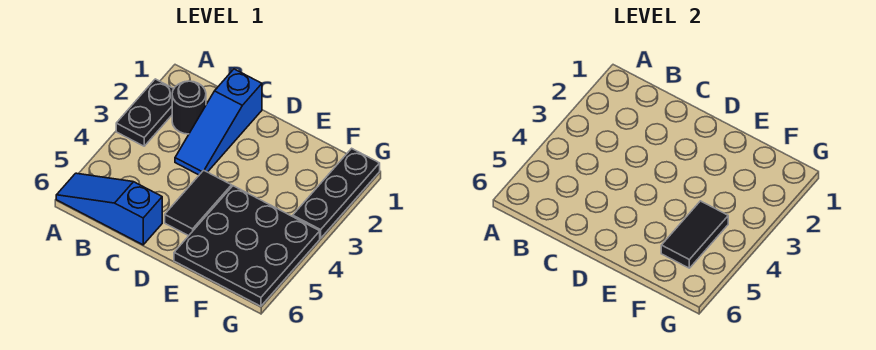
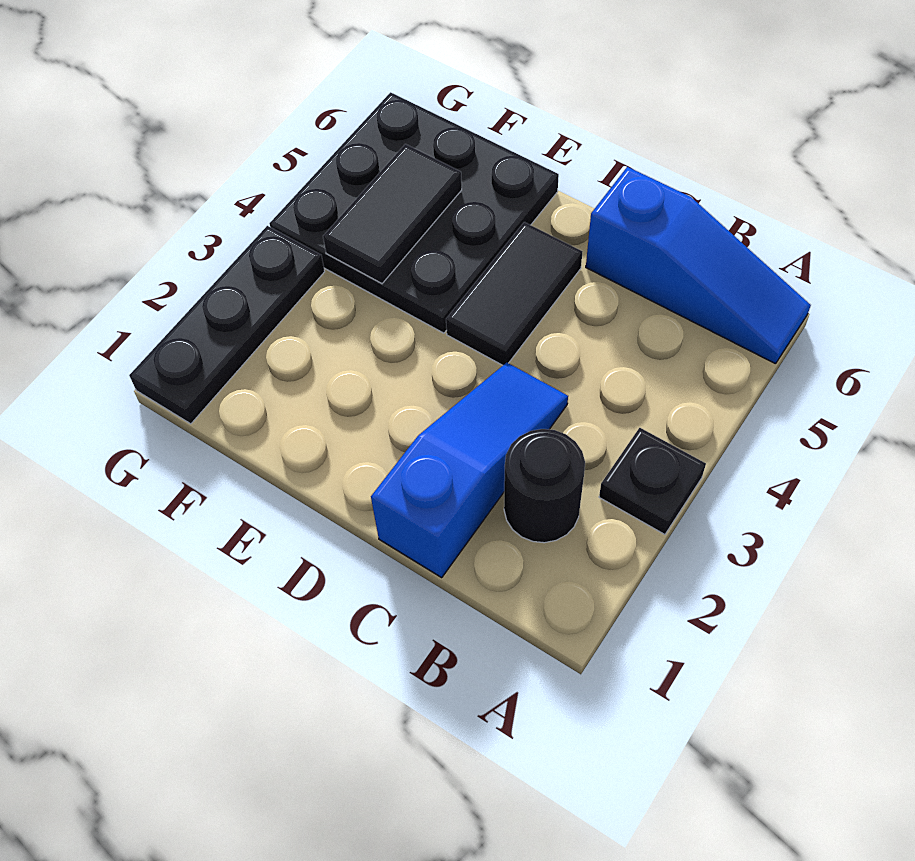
black 1x2 plate [116,79,174,146] -> black 1x1 plate [599,428,706,534]

